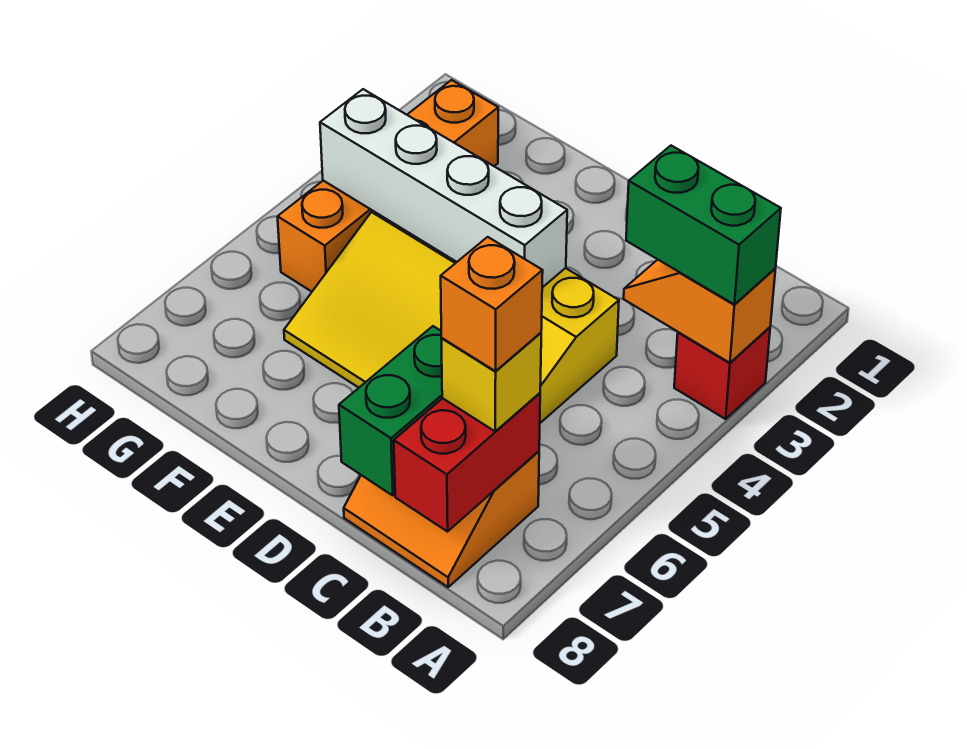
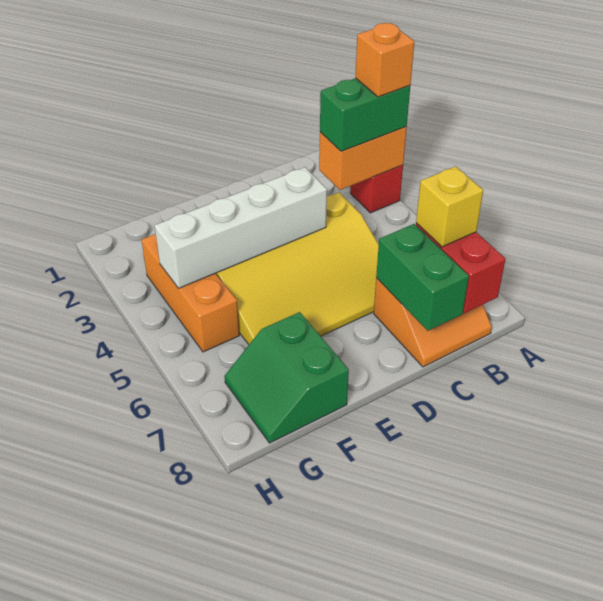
orange 1x2 slope [624,260,775,363] -> orange 1x2 brick [319,127,407,190]
orange 1x1 brick [441,237,543,371] -> orange 1x1 brick moved to [355,23,414,97]
none -> green 2x2 slope [224,312,349,443]
orange 1x4 brick [277,80,498,292] -> orange 1x3 brick [142,234,239,352]

